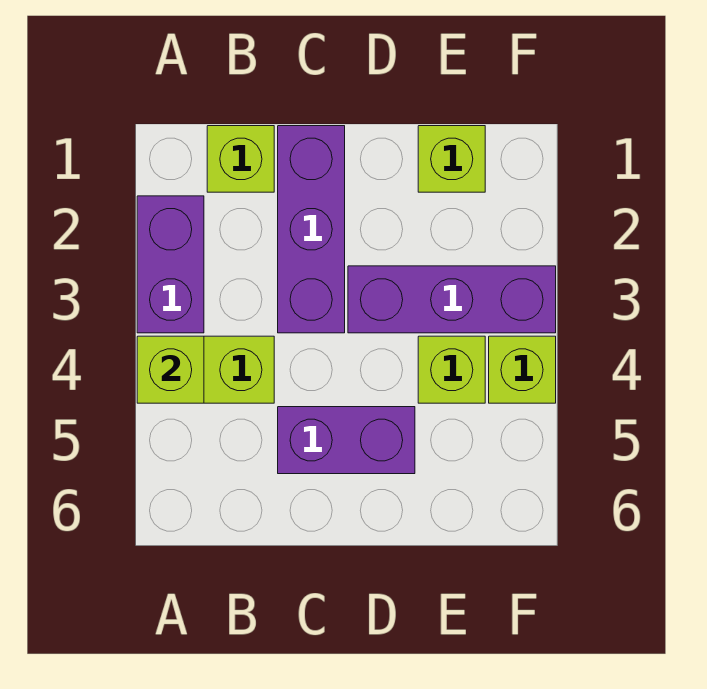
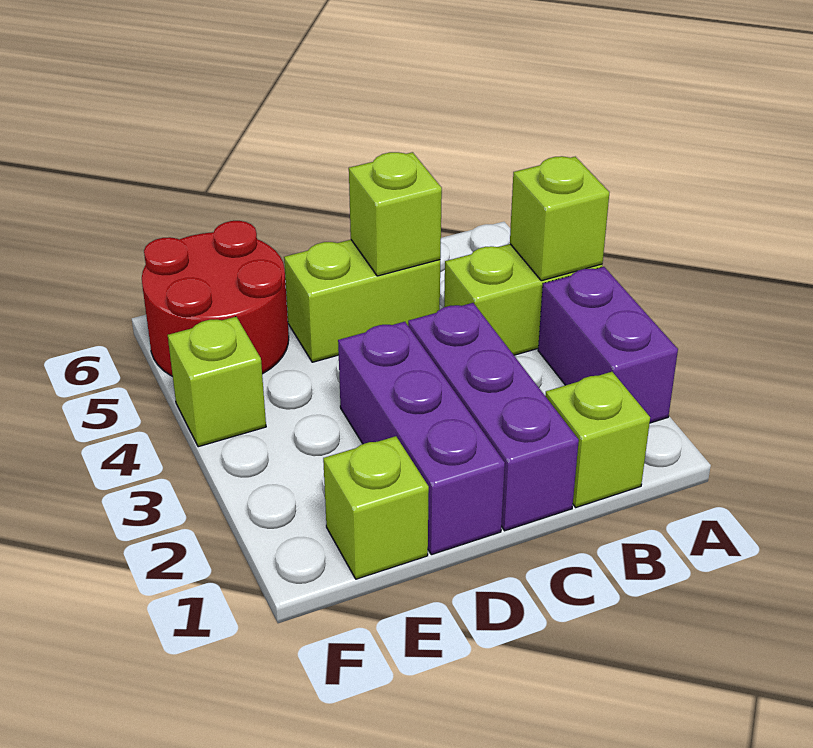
purple 1x2 brick [278,407,415,474] -> lime 1x2 brick [284,240,440,362]
purple 1x3 brick [348,266,556,333] -> purple 1x3 brick turned to [338,322,505,555]
lime 1x1 brick [418,336,485,403] -> lime 1x1 brick moved to [349,152,442,276]
none -> red 2x2 round brick [142,221,289,376]

